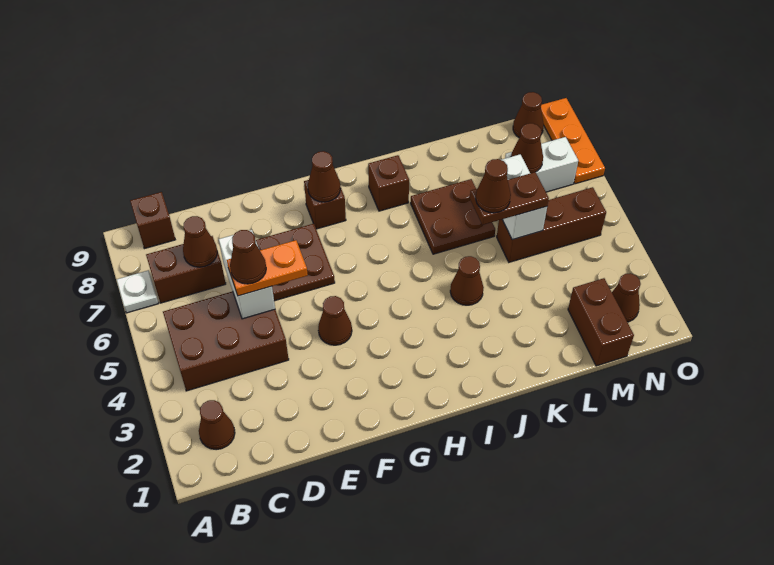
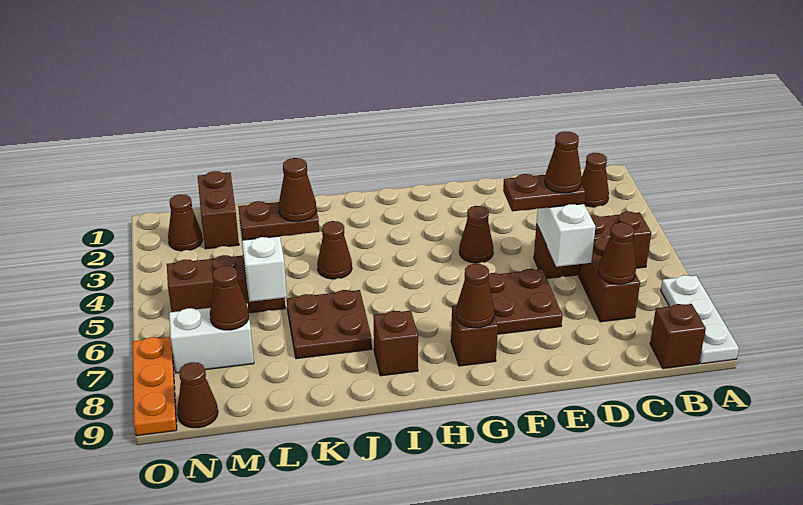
white 1x1 plate [117,270,159,313] -> white 1x3 plate [661,275,739,364]
brown 2x3 brick [163,291,289,391] -> brown 1x3 brick [534,212,651,278]
brown 1x2 brick [146,236,226,303] -> brown 1x2 brick turned to [579,237,640,322]
orange 1x2 plate [227,240,308,296] -> brown 1x2 plate [503,174,585,211]

